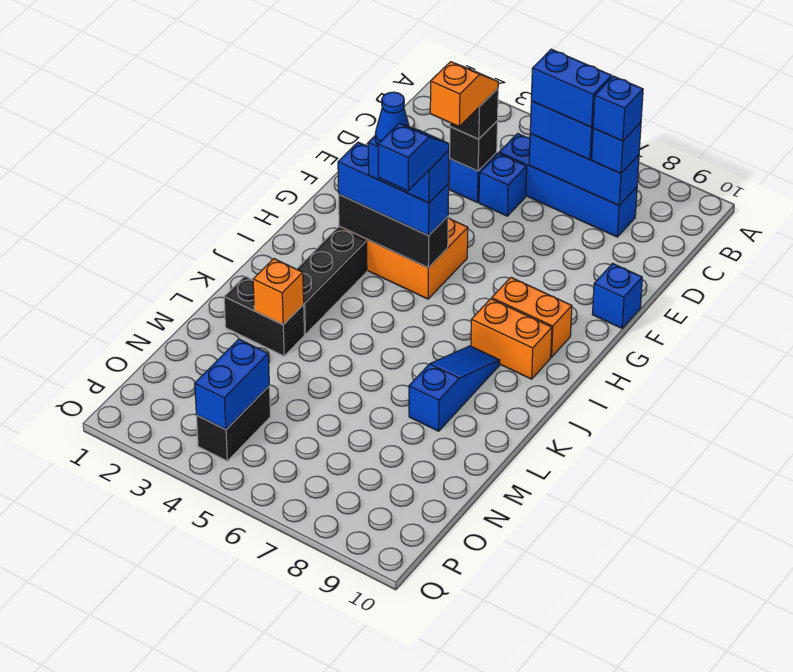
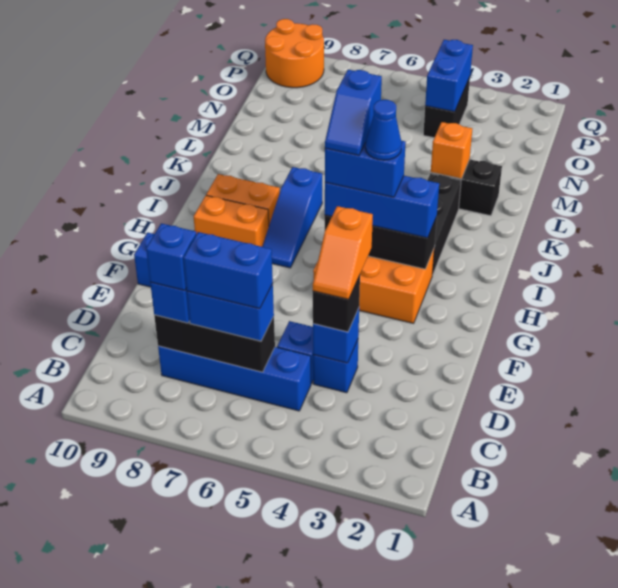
blue 1x3 brick [529,134,639,206] -> black 1x3 brick [154,315,275,372]
black 1x1 brick [450,121,498,171] -> blue 1x1 brick [313,308,359,363]
blue 1x3 slope [409,346,500,431] -> blue 1x3 slope moved to [262,167,322,268]
none -> orange 2x2 round brick [265,19,324,88]

